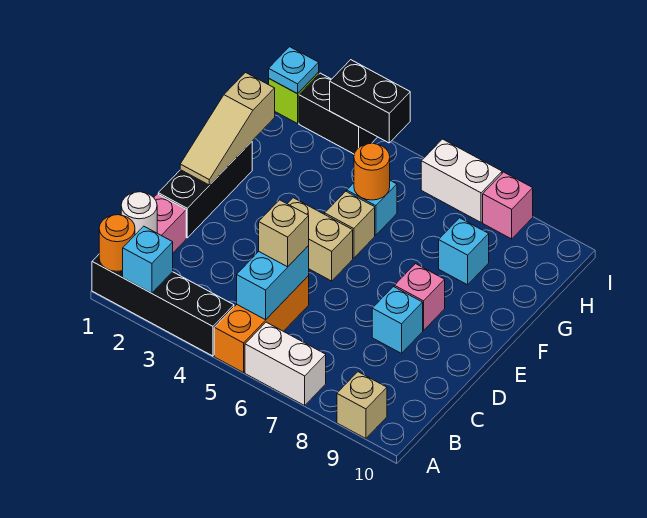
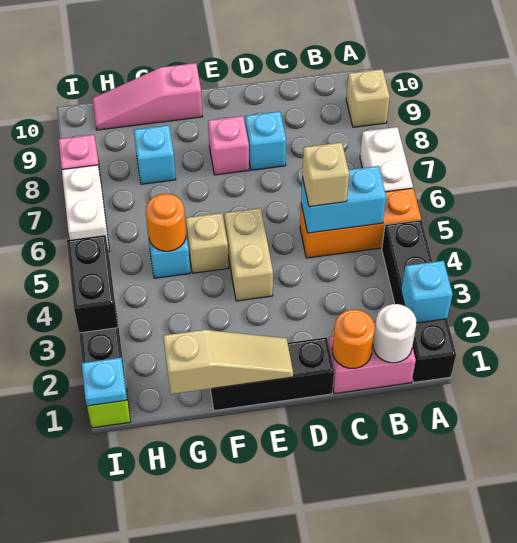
orange 1x1 round brick [99,215,135,271] -> orange 1x1 round brick moved to [332,310,375,368]
none -> pink 1x3 slope [92,63,203,130]

